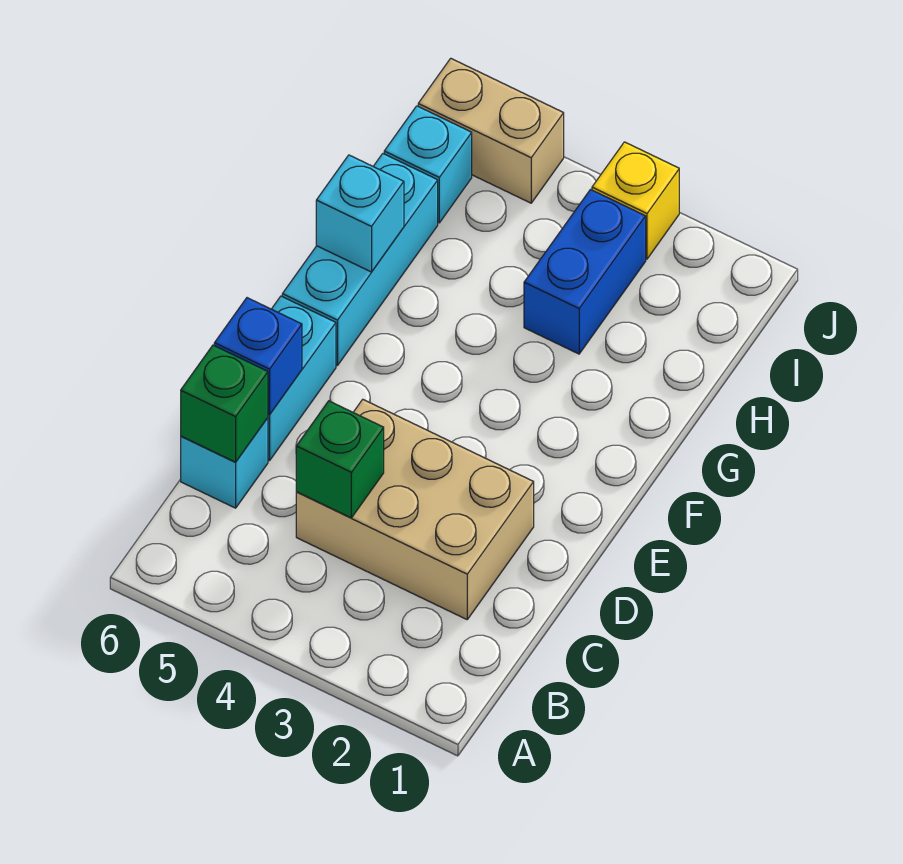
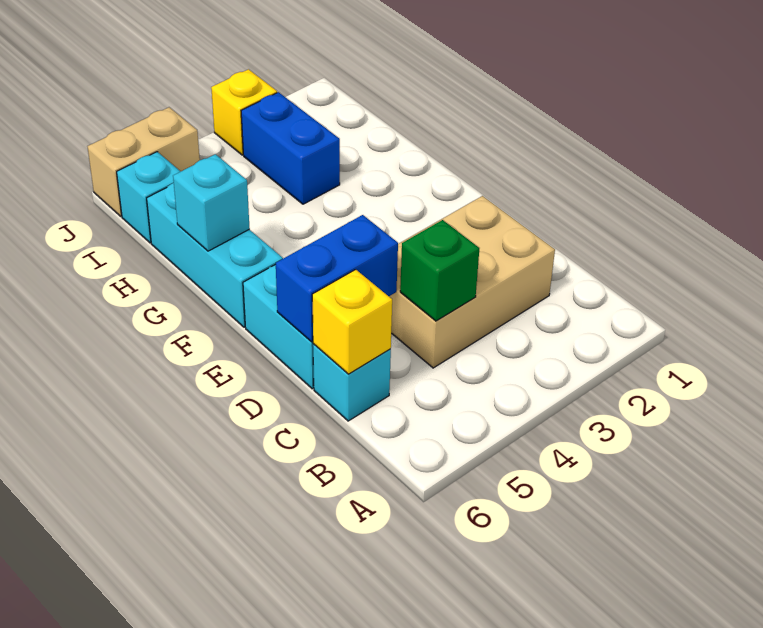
green 1x1 brick [181,345,268,462] -> yellow 1x1 brick [312,270,392,374]
blue 1x1 brick [214,298,302,415] -> blue 1x2 brick [276,215,398,342]

